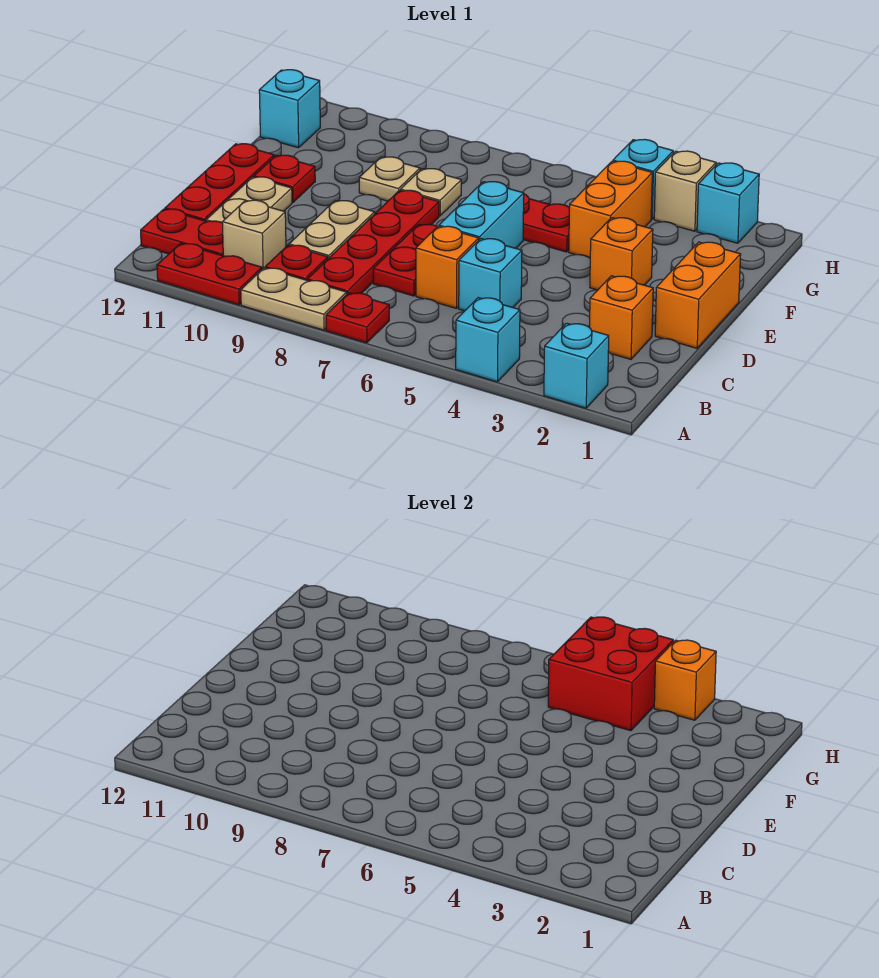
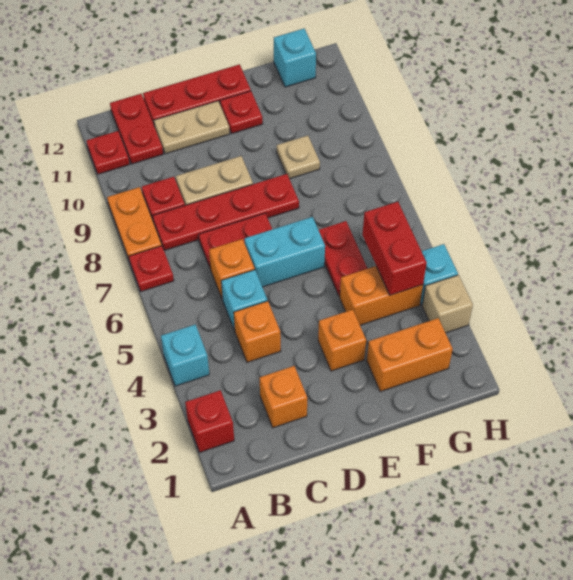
cyan 1x1 brick [544,323,609,408] -> red 1x1 brick [185,390,234,452]
tan 1x2 plate [241,268,347,330] -> orange 1x2 plate [107,187,162,259]
red 1x2 plate [157,243,262,305] -> red 1x1 plate [87,131,130,174]
tan 1x1 brick [222,200,286,269] -> none
orange 1x2 brick [655,242,741,348] -> orange 1x2 brick moved to [367,318,453,392]
tan 1x1 plate [401,169,461,216] -> none
red 2x2 brick [548,617,673,731] -> red 1x2 brick [362,202,427,295]
cyan 1x1 brick [697,163,759,243] -> none
orange 1x1 brick [654,640,716,720] -> orange 1x1 brick moved to [234,301,281,362]

